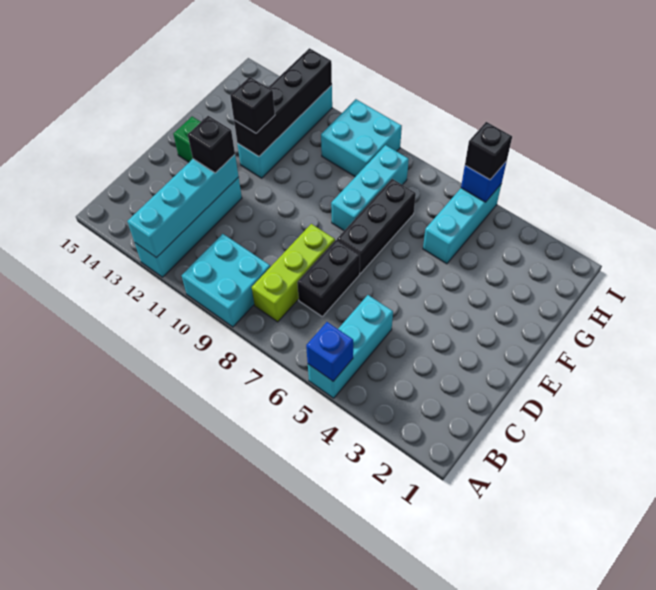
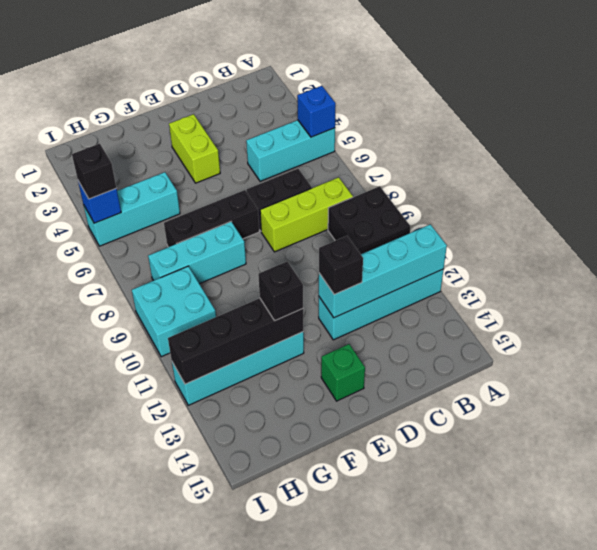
cyan 2x2 brick [182,234,270,327] -> black 2x2 brick [328,186,410,254]
none -> lime 1x2 brick [169,114,220,183]

